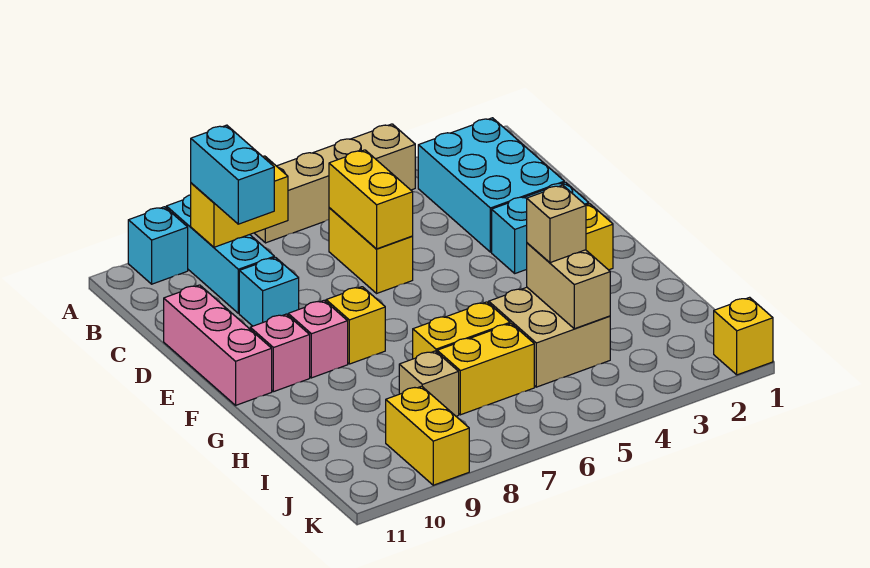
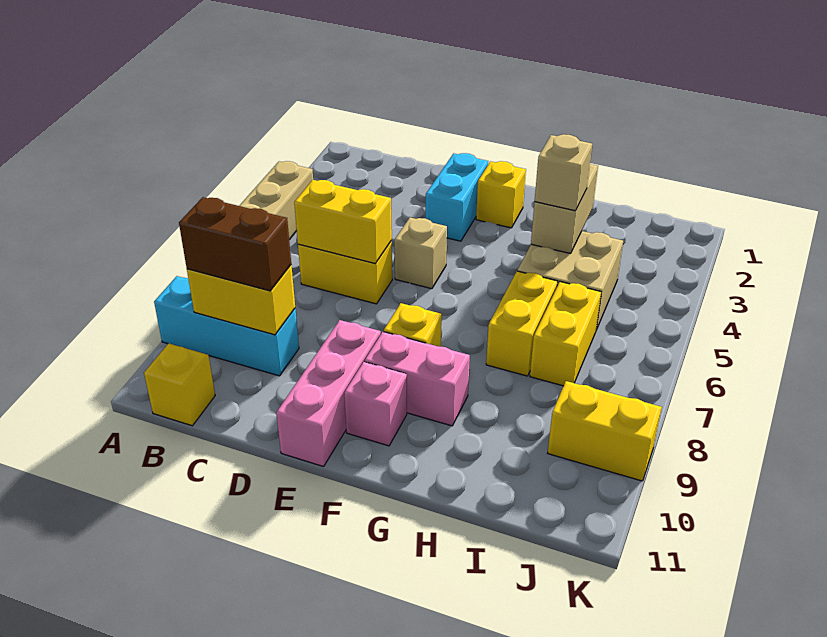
cyan 1x1 brick [128,207,188,284] -> none
cyan 2x3 brick [418,118,564,252] -> none
yellow 1x2 brick [191,156,288,247] -> yellow 1x2 brick turned to [187,265,295,335]
cyan 1x2 brick [191,125,274,224] -> brown 1x2 brick [179,197,291,291]
cyan 1x1 brick [239,257,299,326] -> none
pink 1x3 brick [164,285,272,405] -> pink 1x3 brick turned to [276,320,381,467]
pink 1x1 brick [288,300,348,378] -> pink 1x2 brick [364,332,470,426]
tan 1x2 brick [527,243,610,329] -> tan 1x2 brick turned to [531,164,598,254]
tan 1x1 brick [399,351,459,416] -> tan 1x1 brick moved to [394,217,447,289]
yellow 1x1 brick [714,297,773,375] -> yellow 1x1 brick moved to [144,343,215,426]

